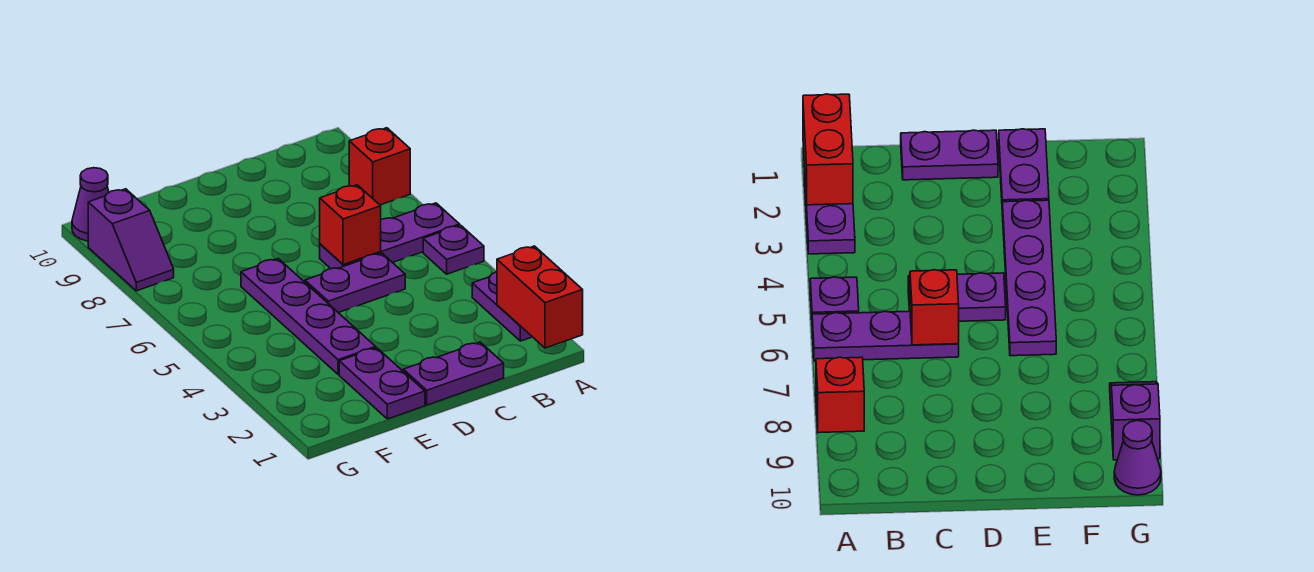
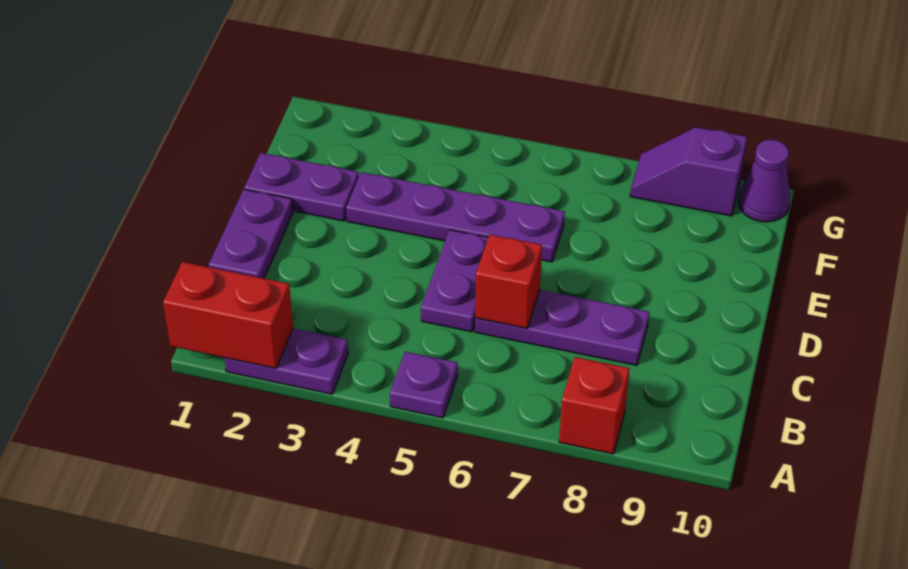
purple 1x3 plate [320,203,460,269] -> purple 1x3 plate turned to [475,290,649,365]

